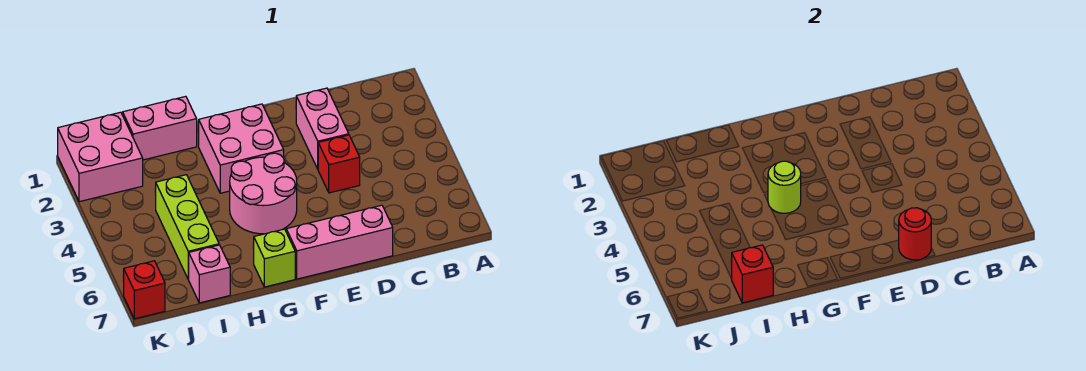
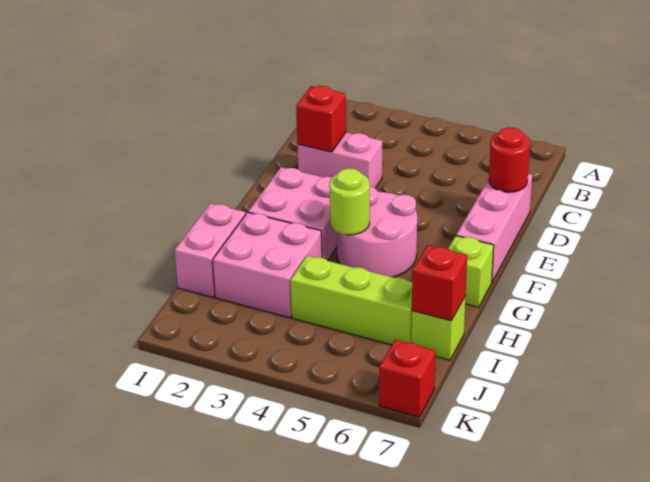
red 1x1 brick [318,135,360,193] -> red 1x1 brick moved to [296,86,346,152]
pink 1x1 brick [188,245,230,303] -> lime 1x1 brick [411,296,466,360]
pink 2x2 brick [58,112,143,202] -> pink 2x2 brick moved to [213,213,322,318]

